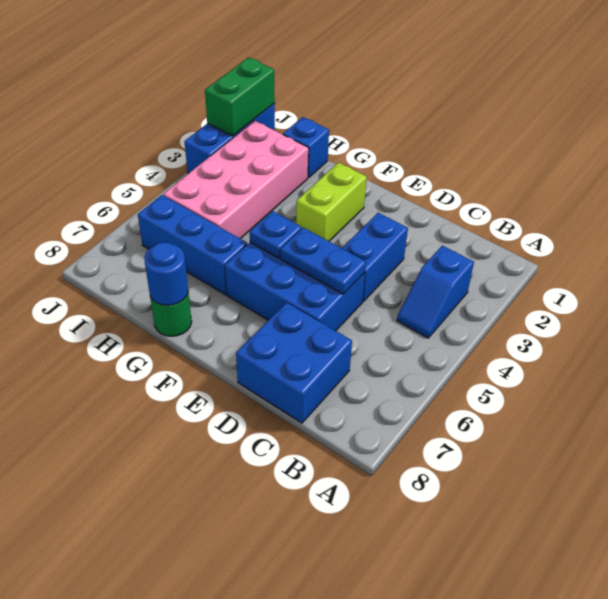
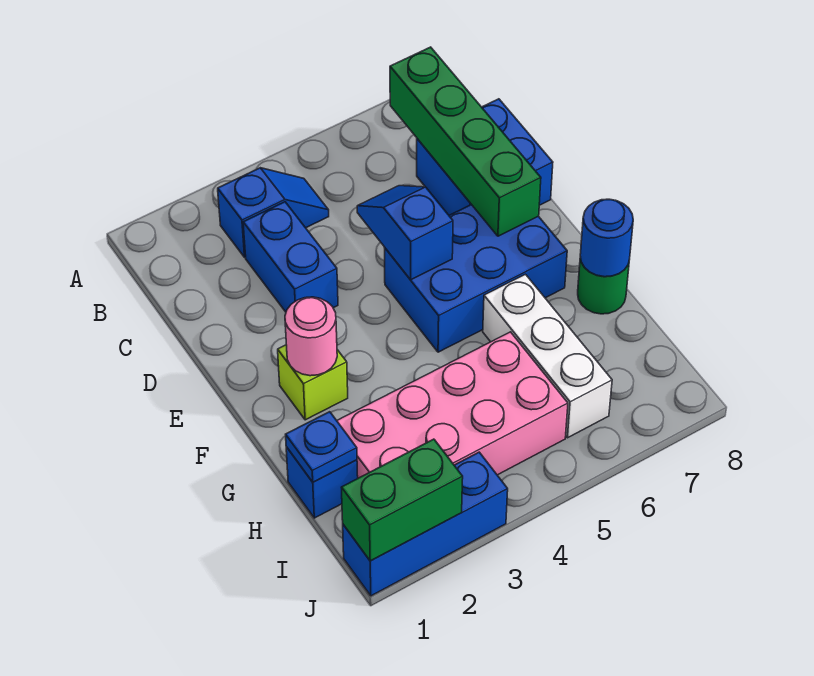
none -> green 1x4 brick [390,47,541,236]
blue 1x2 brick [342,213,408,302] -> blue 1x2 brick turned to [243,202,338,312]
blue 2x3 brick [225,242,365,331] -> blue 2x3 brick turned to [385,204,567,352]
blue 1x2 plate [281,228,366,294] -> blue 1x2 slope [357,186,453,280]
lime 1x2 brick [296,162,367,241] -> lime 1x1 brick [278,345,348,420]
none -> pink 1x1 round brick [285,297,337,376]
blue 1x1 plate [250,211,302,258] -> blue 1x1 plate moved to [286,412,357,482]
blue 1x3 brick [138,195,247,295] -> white 1x3 brick [483,274,612,438]

